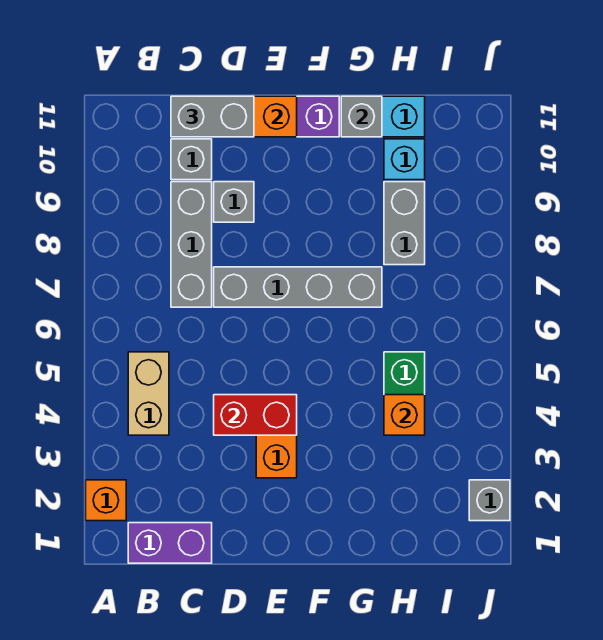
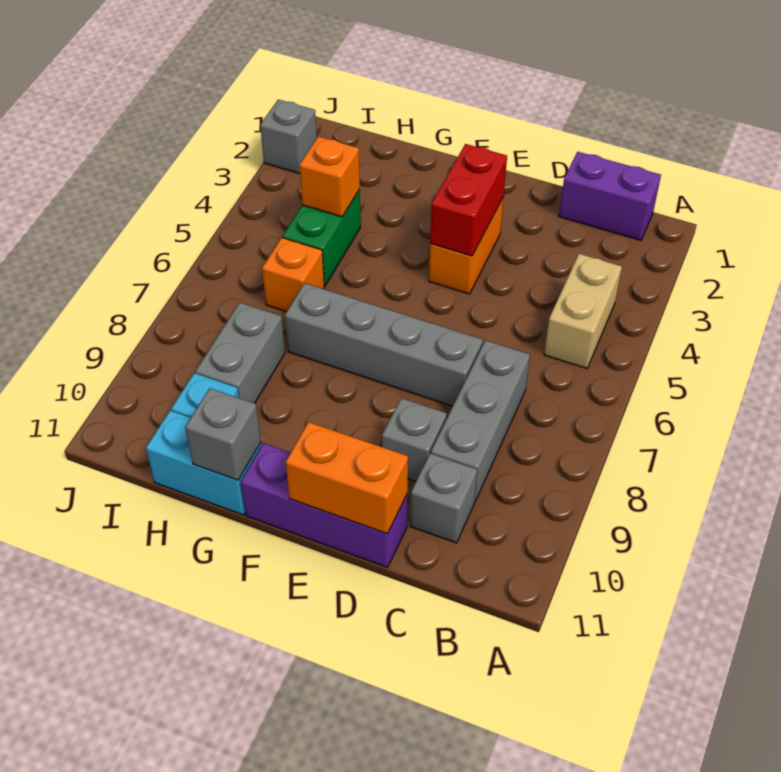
orange 1x1 brick [86,480,126,521] -> orange 1x1 brick moved to [262,238,324,312]
grey 1x2 brick [171,96,254,137] -> none
red 1x2 brick [214,395,297,435] -> red 1x2 brick turned to [430,144,507,256]

